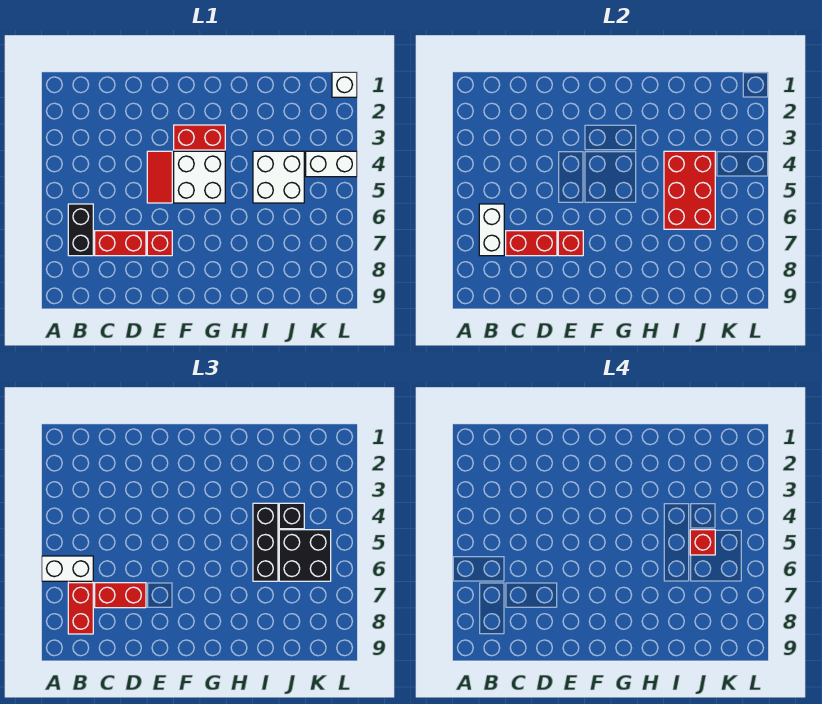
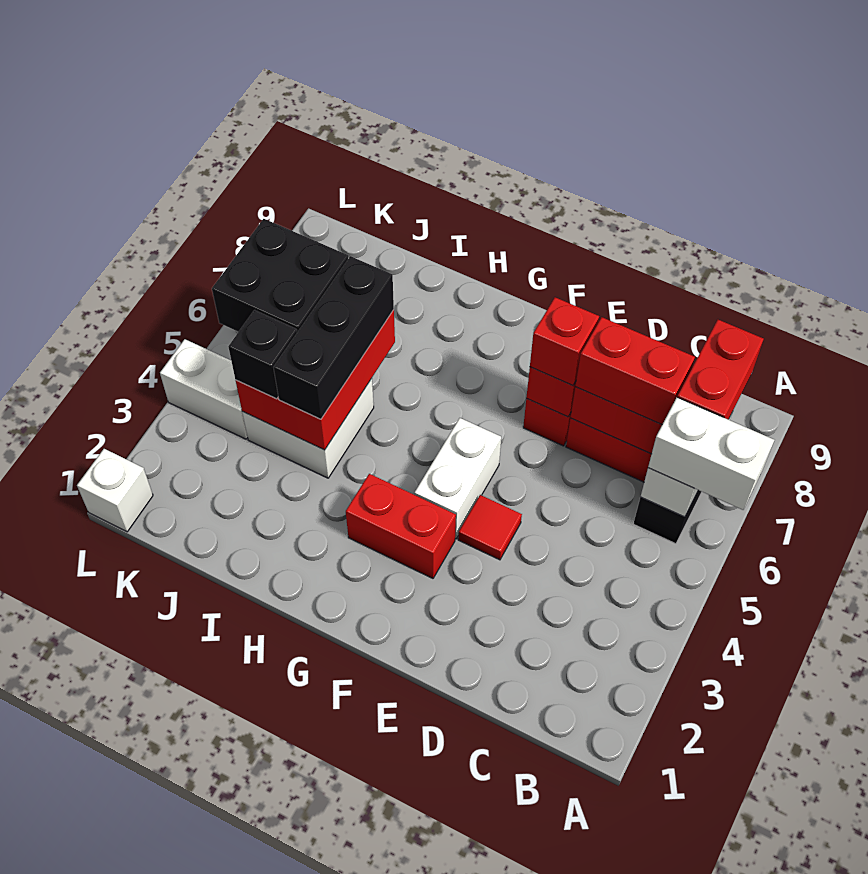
red 1x2 tile [147,151,172,203] -> red 1x1 tile [458,495,522,560]
white 2x2 brick [174,151,225,203] -> white 1x2 brick [414,418,501,539]
red 1x1 brick [690,530,715,555] -> red 1x1 brick moved to [530,297,599,386]

